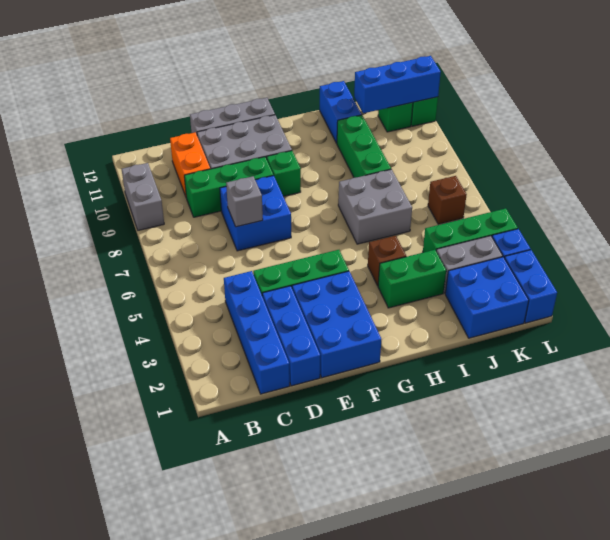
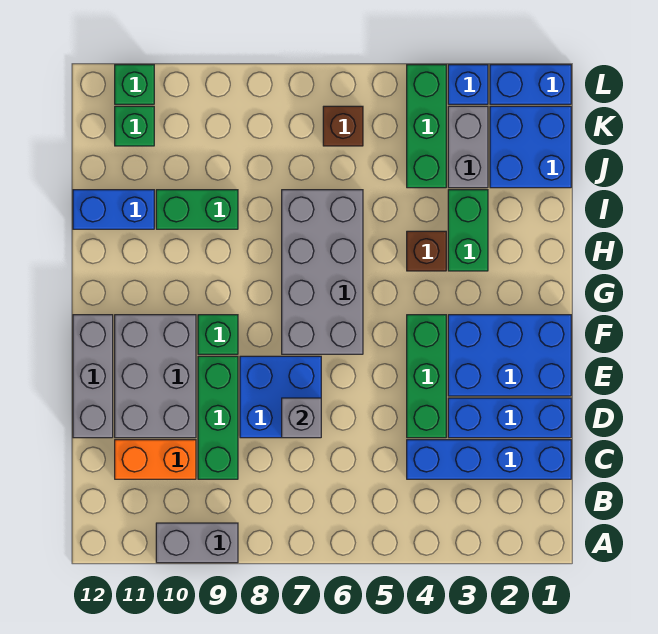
grey 2x2 brick [338,169,412,244] -> grey 2x4 brick [282,190,363,354]
green 1x3 brick [337,115,391,178] -> green 1x2 brick [156,190,238,229]
blue 1x3 brick [354,56,441,113] -> none

